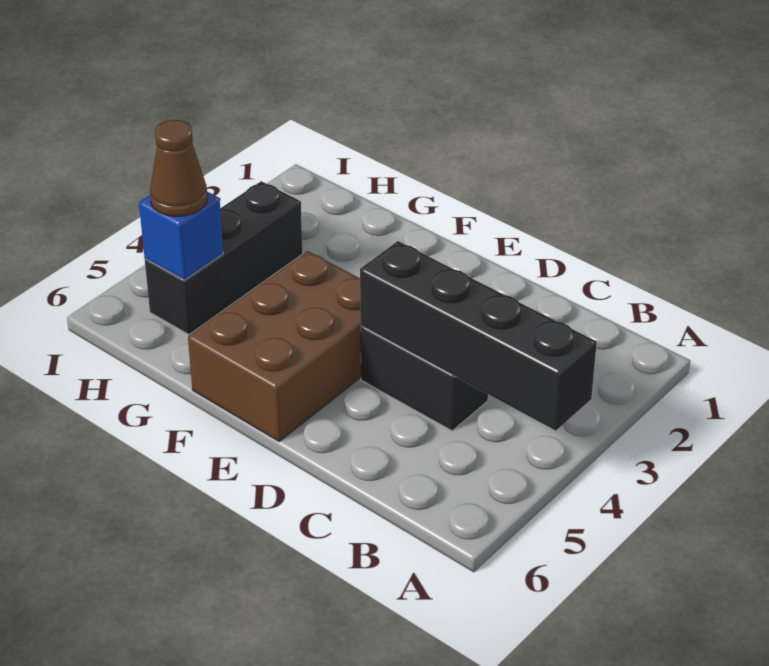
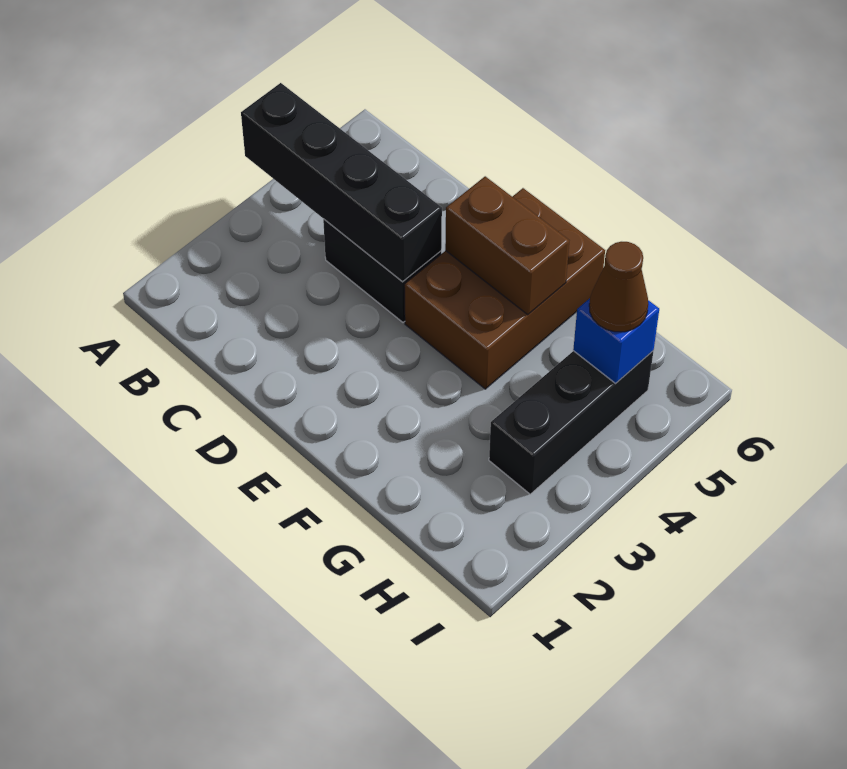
none -> brown 1x2 brick [445,176,569,315]

